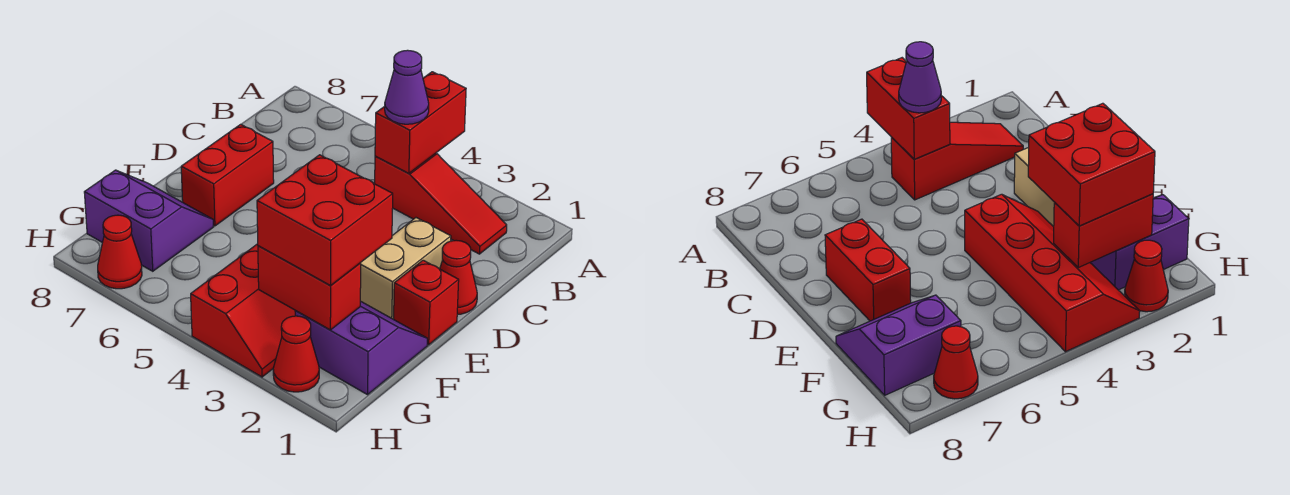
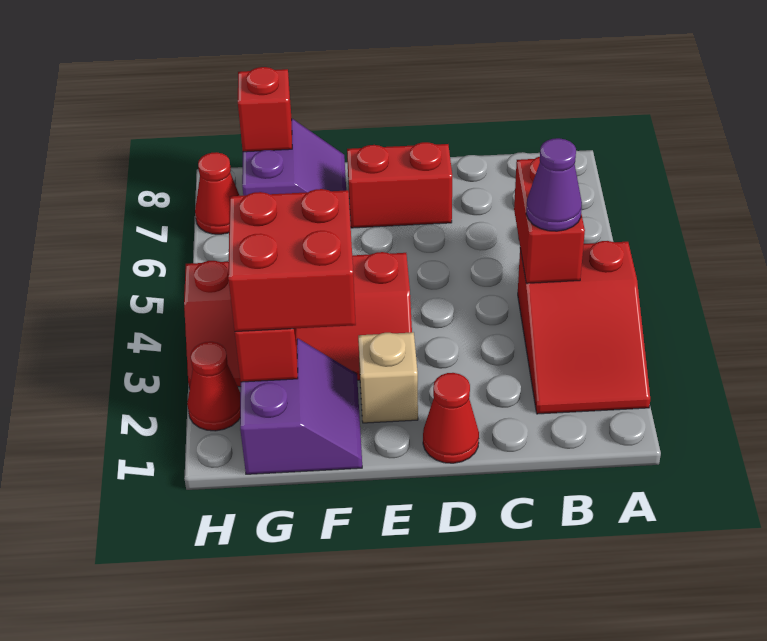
red 1x2 brick [375,72,466,173] -> red 1x2 brick turned to [514,157,585,283]
red 1x3 slope [375,153,507,254] -> red 2x3 slope [518,241,650,414]
tan 1x2 brick [360,218,451,319] -> tan 1x1 brick [358,332,418,423]
red 1x1 brick [394,260,459,345] -> red 1x1 brick moved to [238,67,292,152]

